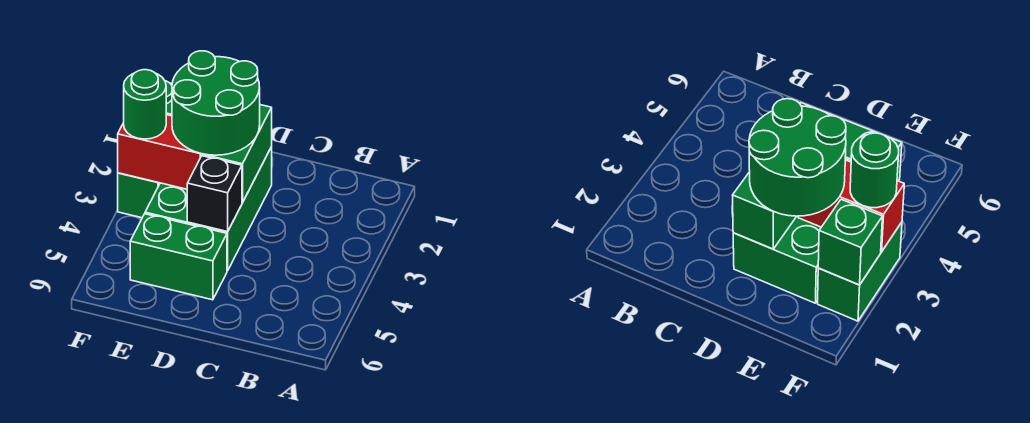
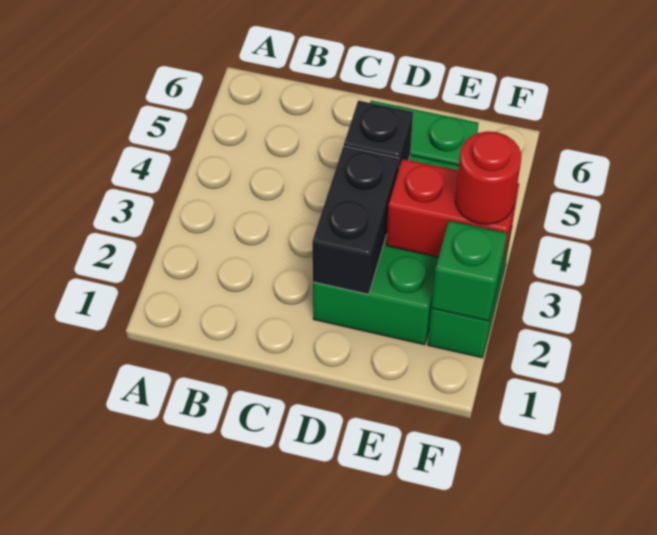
green 1x2 brick [202,105,272,203] -> black 1x2 brick [312,146,399,294]
green 2x2 round brick [172,51,260,155] -> none
green 1x1 round brick [124,70,166,139] -> red 1x1 round brick [455,131,521,224]

